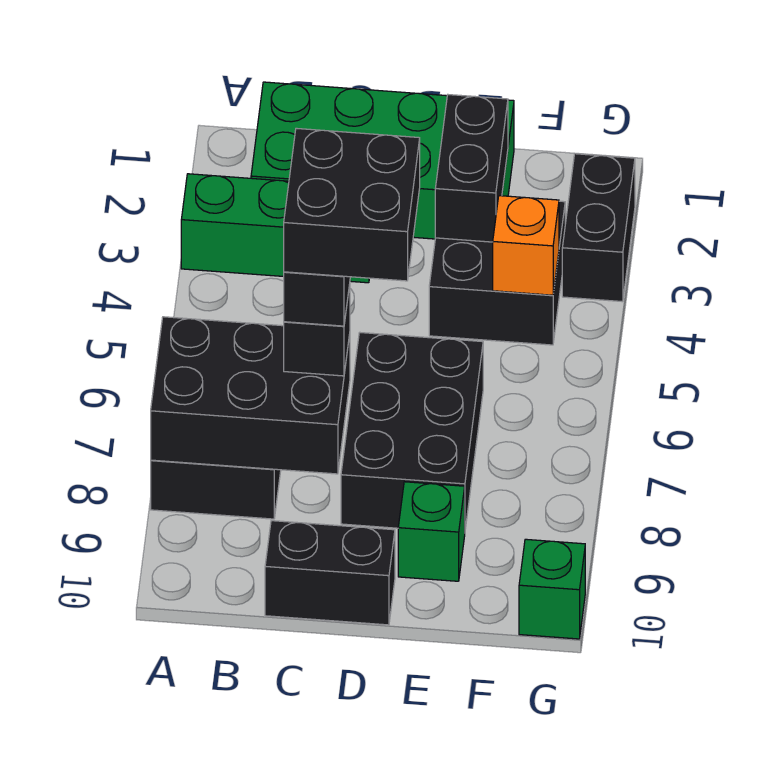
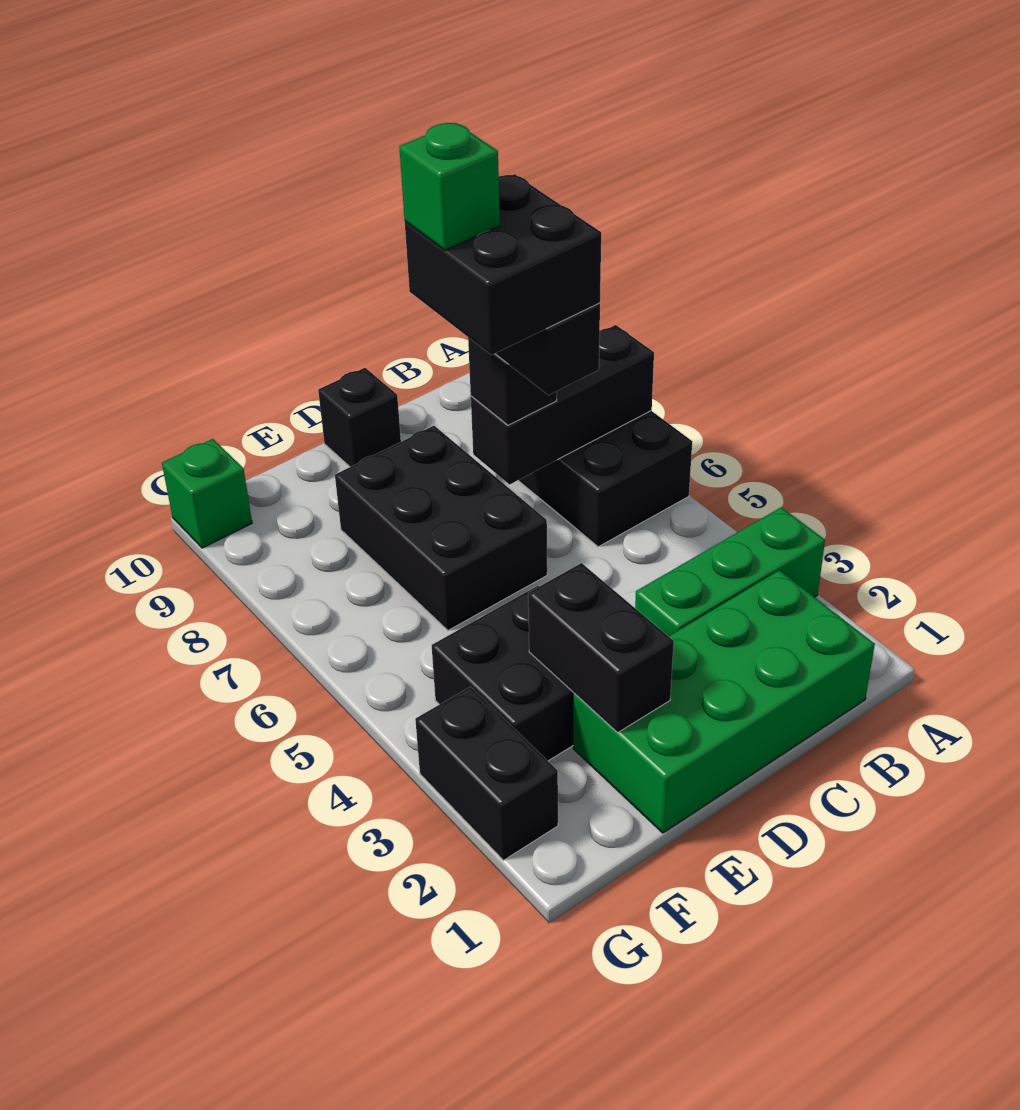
black 2x3 brick [151,317,350,474] -> black 1x3 brick [471,325,654,484]
black 1x2 brick [265,521,395,625] -> black 1x1 brick [318,368,401,467]
green 1x1 brick [398,482,465,581] -> green 1x1 brick moved to [399,123,500,250]
orange 1x1 brick [493,196,559,295] -> none

